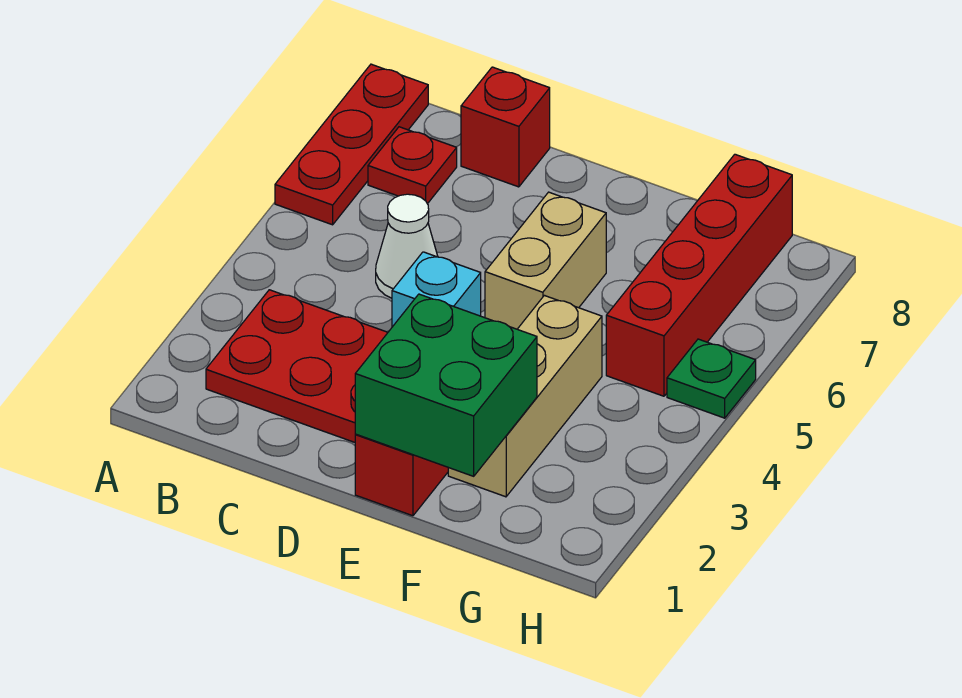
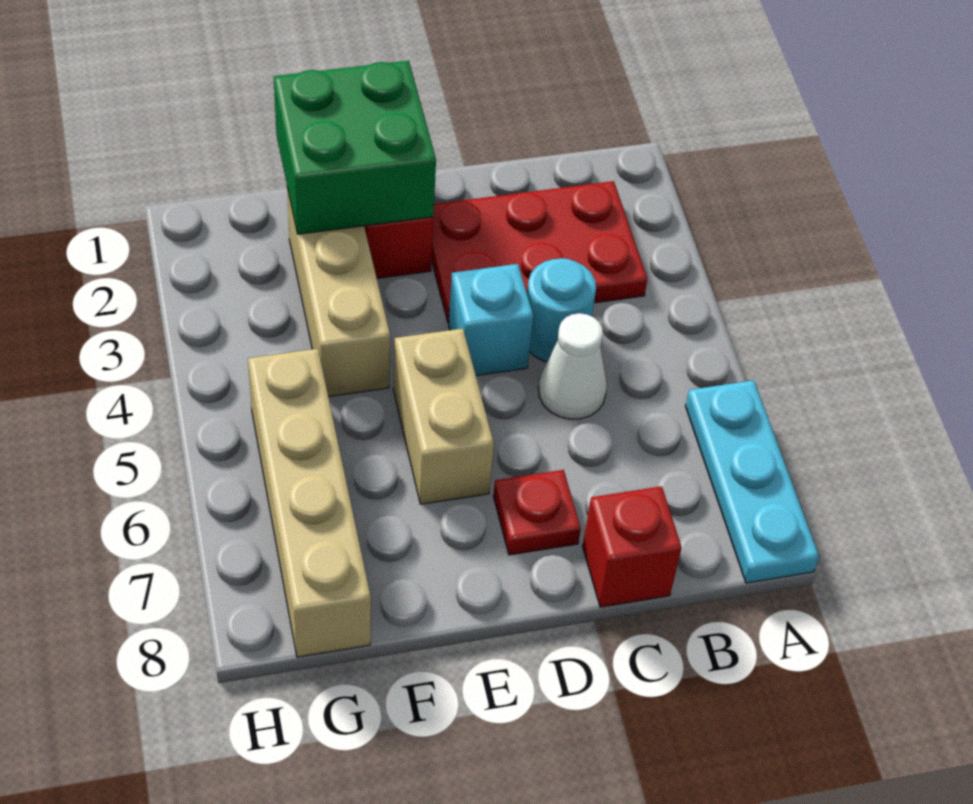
red 1x3 plate [275,64,428,225] -> cyan 1x3 plate [685,380,819,583]
red 1x1 plate [368,127,457,204] -> red 1x1 plate moved to [493,470,581,555]
none -> cyan 1x1 round brick [527,258,596,362]
red 1x4 brick [606,154,792,396] -> tan 1x4 brick [248,349,371,657]
green 1x1 plate [667,339,756,418] -> none

